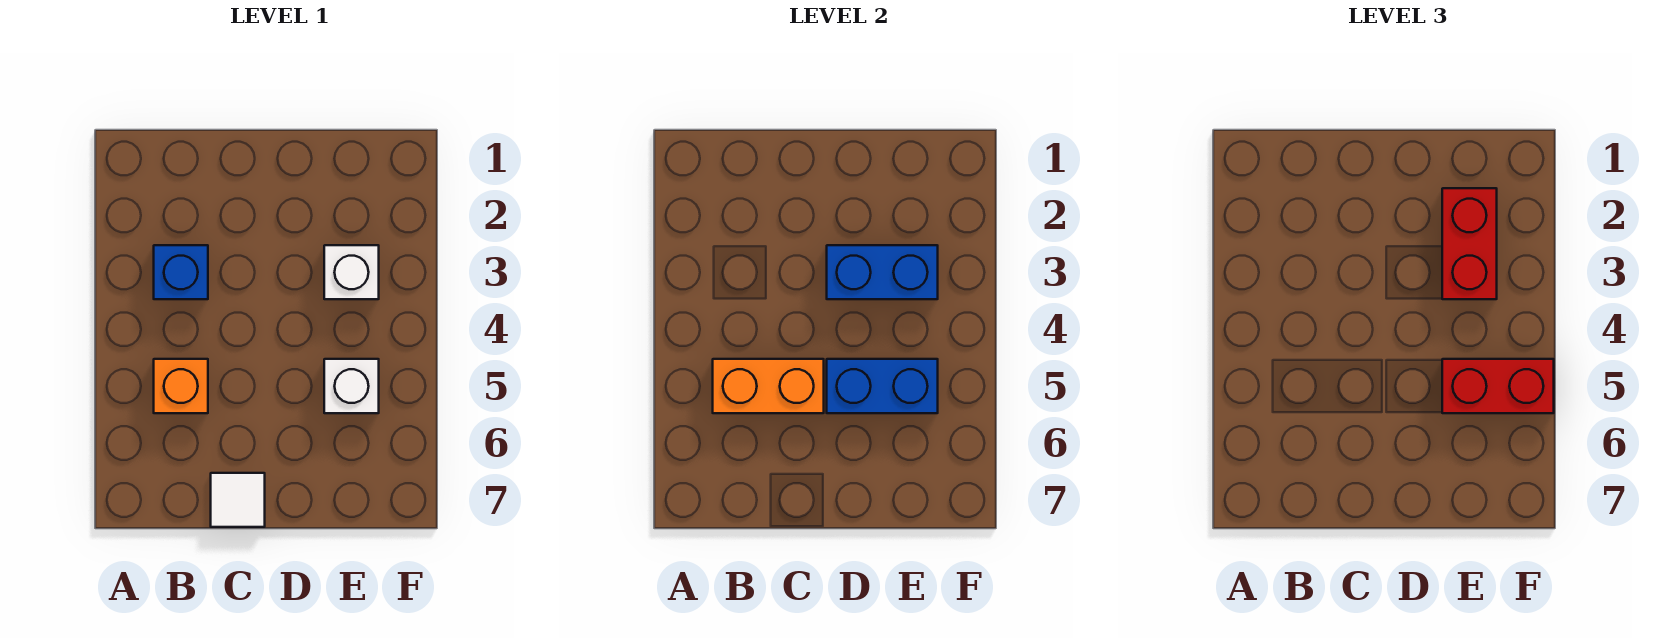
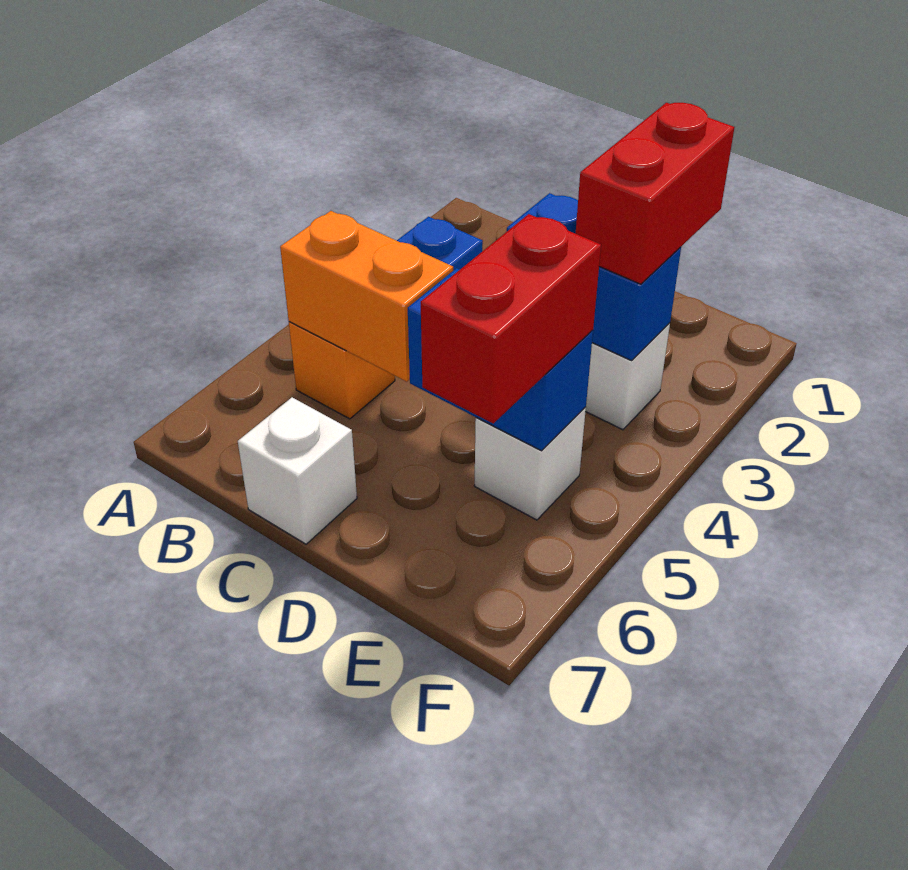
white 1x1 tile [211,473,265,527] -> white 1x1 brick [238,397,357,544]
red 1x2 brick [1442,359,1554,413] -> red 1x2 brick turned to [421,214,601,423]

